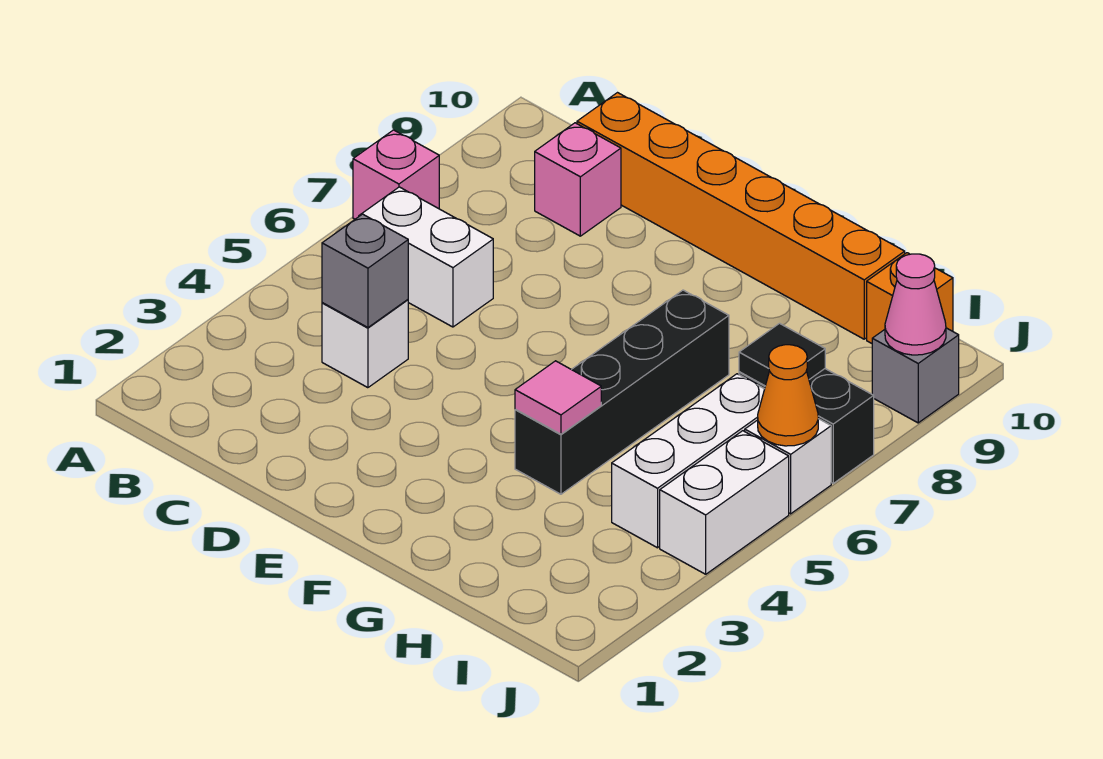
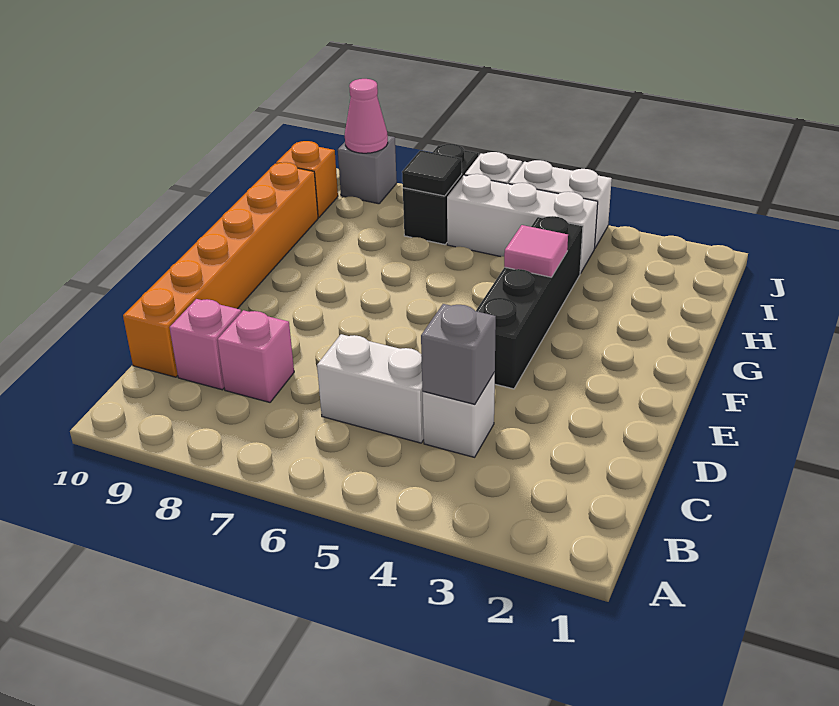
pink 1x1 brick [353,130,439,219] -> pink 1x1 brick moved to [217,310,294,402]
white 1x2 brick [359,187,493,327] -> white 1x2 brick turned to [317,334,424,443]
black 1x4 brick [515,290,729,494] -> black 1x4 brick turned to [476,216,583,389]
orange 1x1 cone [758,345,818,446] -> none

